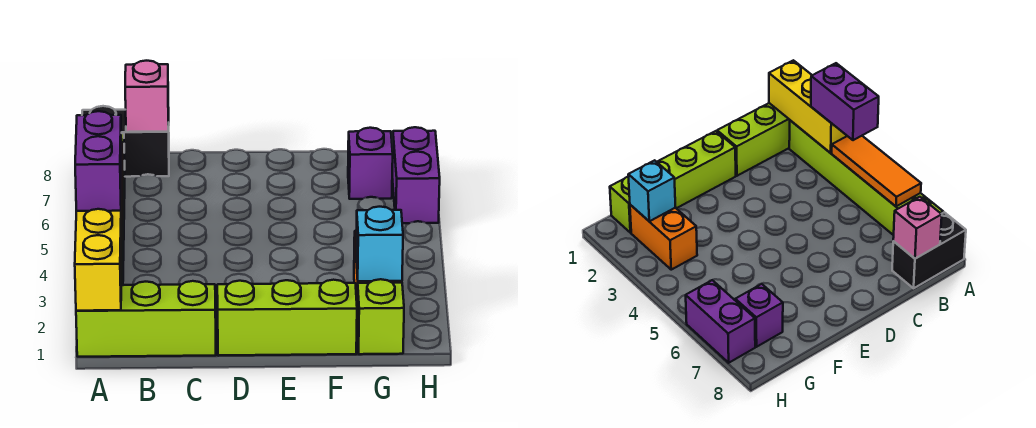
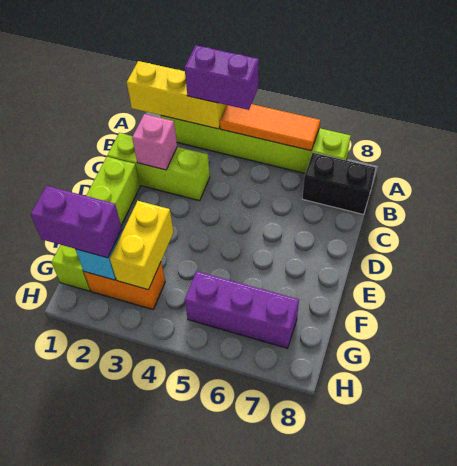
lime 1x3 brick [76,281,216,357] -> lime 1x3 brick turned to [107,133,210,201]
black 1x2 brick [82,106,169,177] -> black 1x2 brick turned to [302,153,375,214]
pink 1x1 brick [125,61,169,132] -> pink 1x1 brick moved to [132,114,177,170]
none -> yellow 1x2 brick [110,201,174,290]
purple 1x1 brick [348,128,393,199] -> purple 1x3 brick [185,271,299,348]
purple 1x2 brick [392,127,440,223] -> purple 1x2 brick moved to [30,186,122,258]

